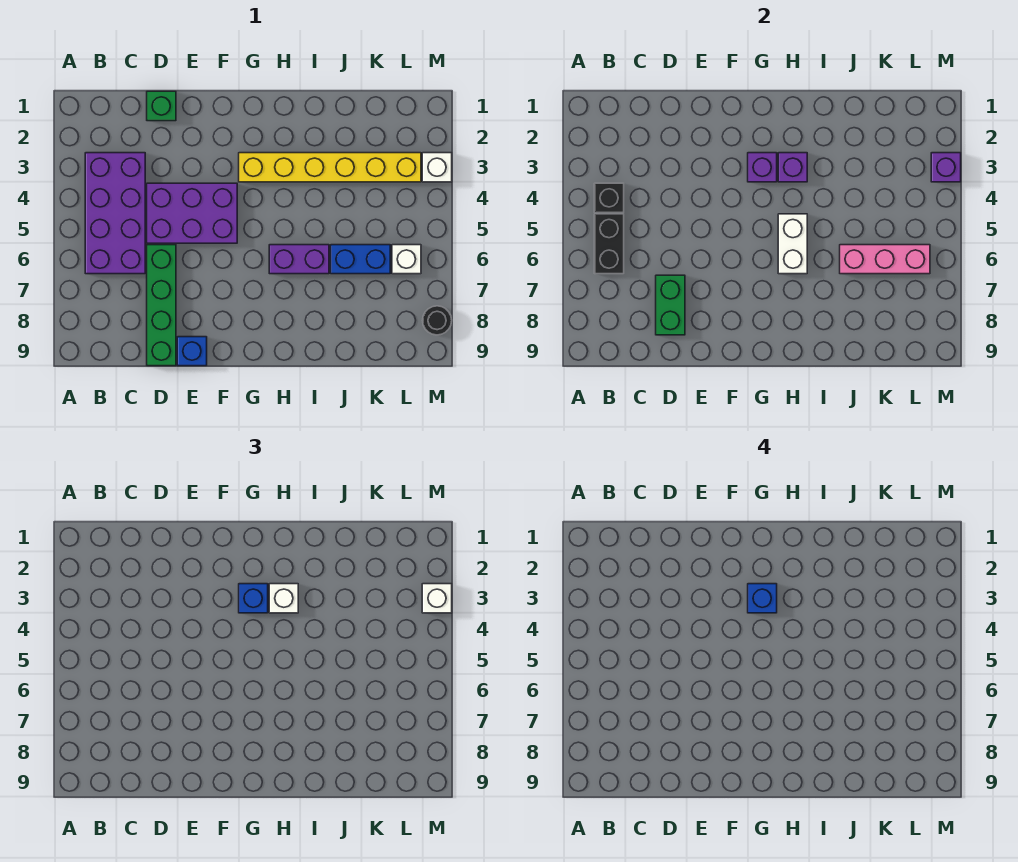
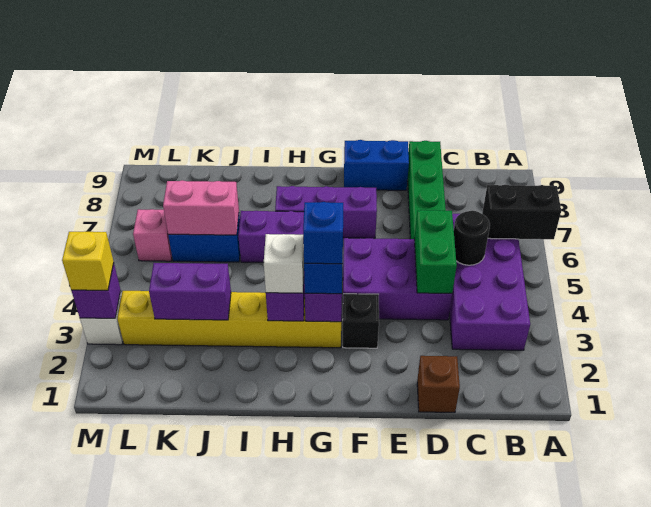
black 1x1 brick [594,183,624,213] -> black 1x1 brick moved to [343,294,379,348]
black 1x2 brick [594,214,624,274] -> black 1x2 brick turned to [482,185,561,239]
green 1x1 brick [147,91,176,121] -> brown 1x1 brick [417,356,460,412]
green 1x2 brick [656,275,685,335] -> green 1x2 brick moved to [414,210,457,293]
blue 1x1 brick [177,337,207,366] -> blue 1x2 brick [344,140,409,190]
none -> purple 1x3 brick [275,186,377,238]
white 1x2 brick [778,214,807,274] -> none
none -> purple 1x2 brick [149,263,231,320]
pink 1x3 brick [840,245,930,274] -> pink 1x2 brick [163,180,239,235]
white 1x1 brick [392,245,421,274] -> pink 1x1 brick [133,209,172,261]
white 1x1 brick [422,584,452,613] -> yellow 1x1 brick [62,231,114,290]
black 1x1 round brick [423,306,452,335] -> black 1x1 round brick moved to [454,211,490,265]

